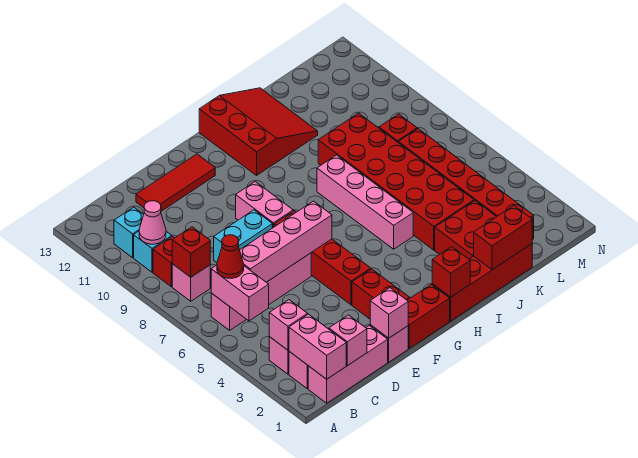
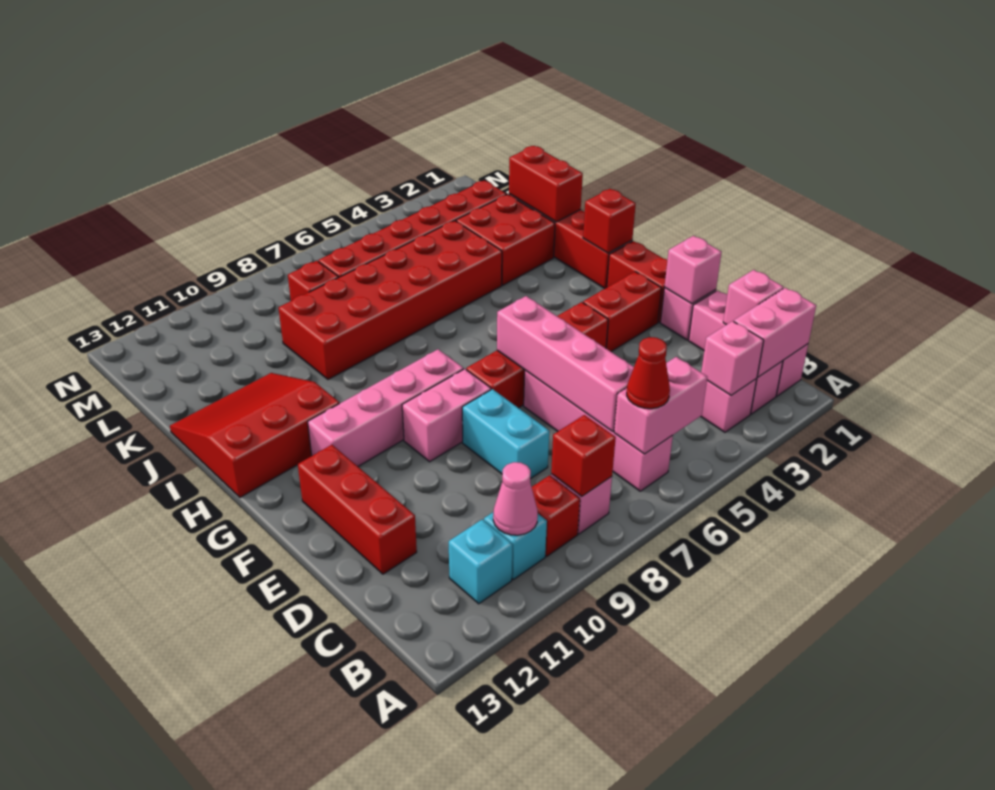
red 1x3 tile [136,154,215,211] -> red 1x3 brick [298,445,417,574]
pink 1x4 brick [317,155,413,249] -> pink 1x4 brick moved to [308,349,464,466]

